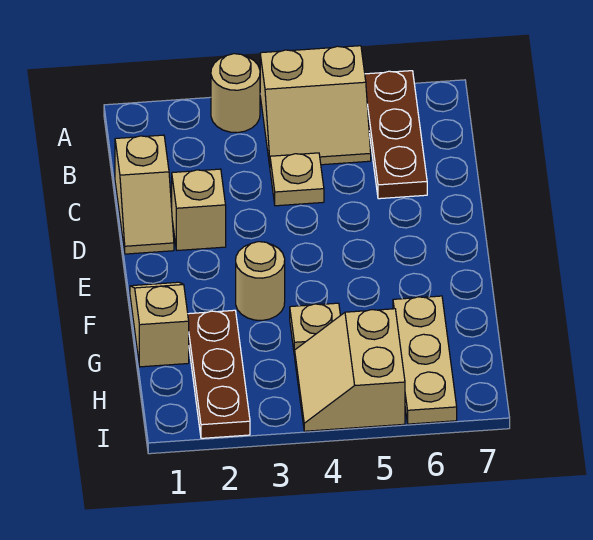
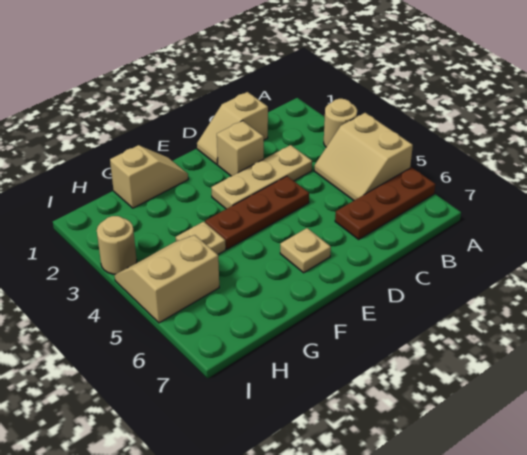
tan 1x1 plate [270,153,324,206] -> tan 1x1 plate moved to [280,228,331,273]
tan 1x1 round brick [236,242,285,320] -> tan 1x1 round brick moved to [97,216,137,274]
brown 1x3 plate [188,310,250,438] -> brown 1x3 plate moved to [205,176,309,249]
tan 1x3 plate [393,296,457,424] -> tan 1x3 plate moved to [211,145,312,209]

